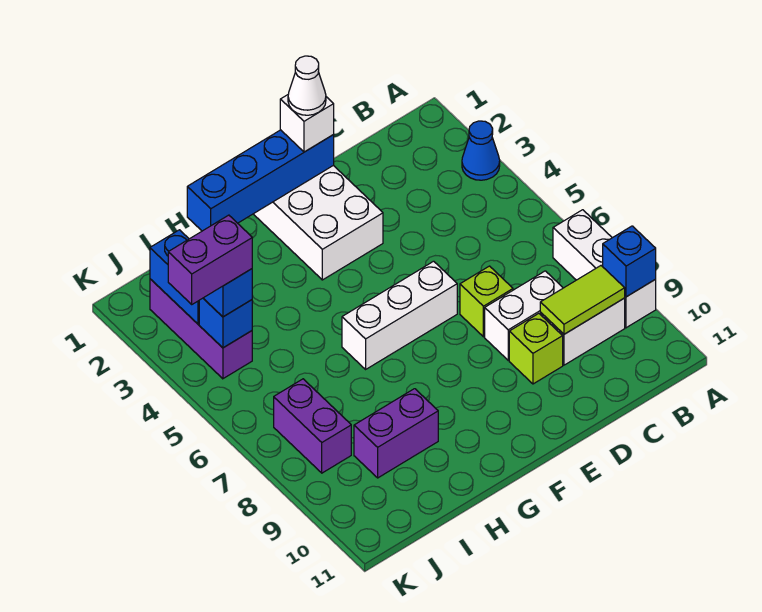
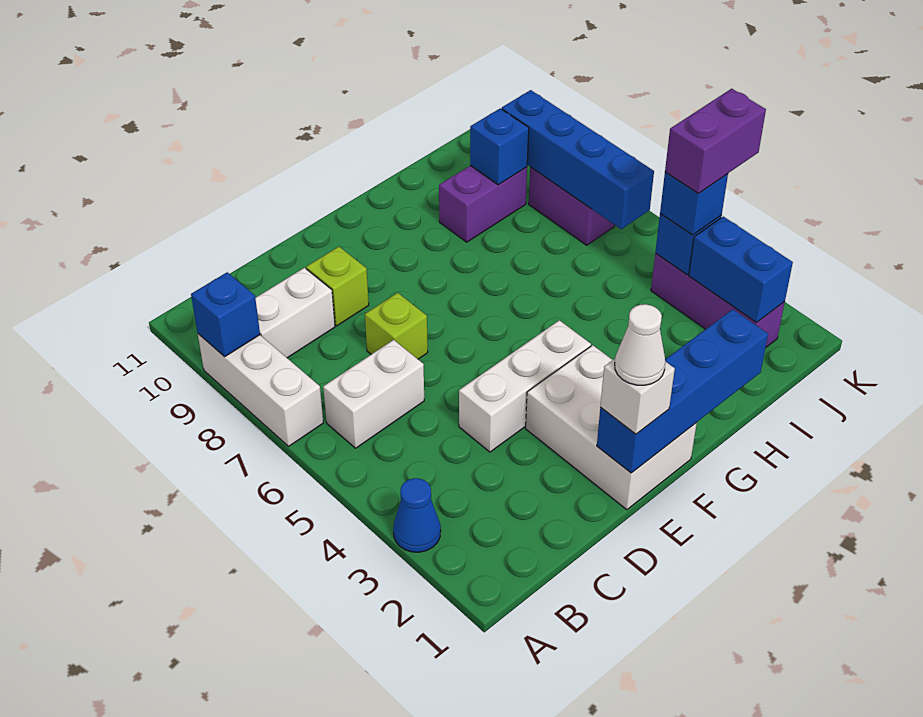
lime 1x2 tile [540,266,625,334] -> none
white 1x2 brick [485,271,563,360] -> white 1x2 brick moved to [323,340,424,448]
white 1x3 brick [342,261,457,369] -> white 1x3 brick moved to [459,320,591,452]
none -> blue 1x1 brick [470,108,529,185]
none -> blue 1x4 brick [502,90,654,229]

